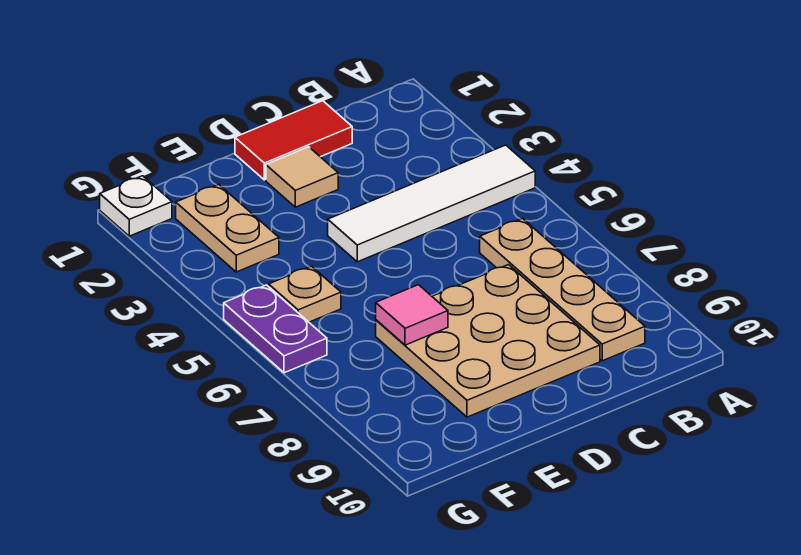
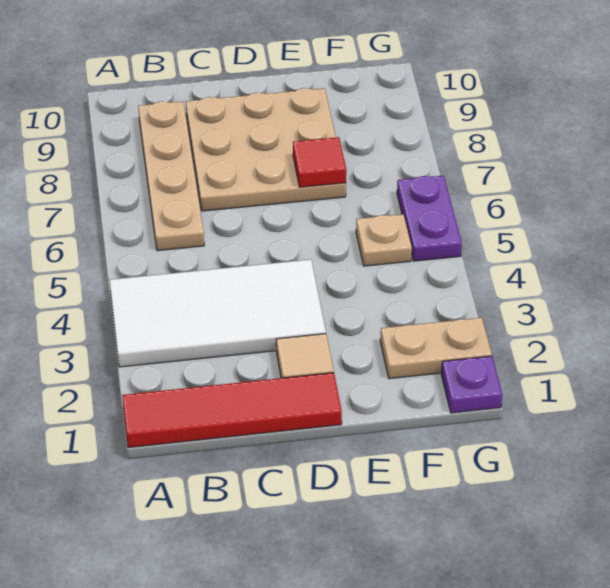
white 1x4 tile [328,145,535,262] -> white 2x4 tile [110,259,326,367]
red 1x2 tile [235,101,352,180] -> red 1x4 tile [122,373,342,448]
pink 1x1 tile [376,285,448,345] -> red 1x1 tile [293,137,346,187]
tan 1x2 plate [176,184,279,272] -> tan 1x2 plate turned to [380,318,492,379]
white 1x1 plate [100,176,172,236] -> purple 1x1 plate [441,356,502,413]

